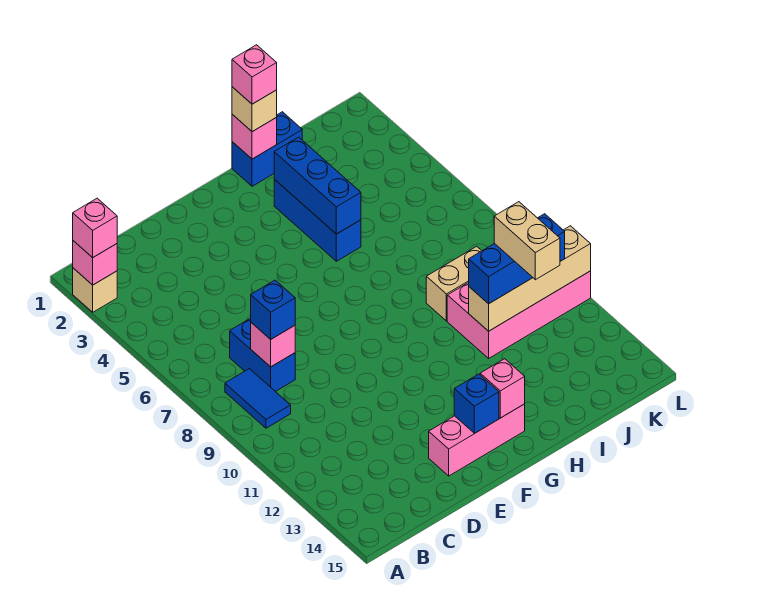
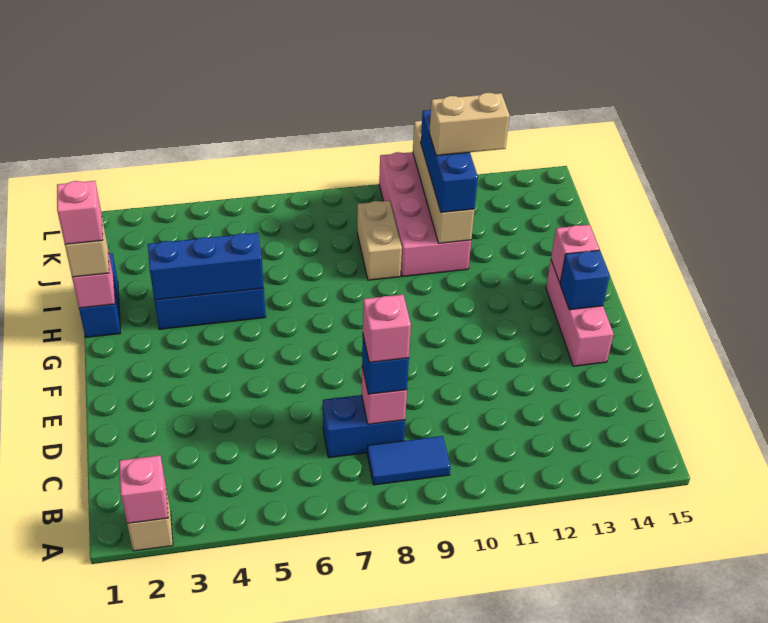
pink 1x1 brick [73,198,117,258] -> pink 1x1 brick moved to [363,295,411,362]

